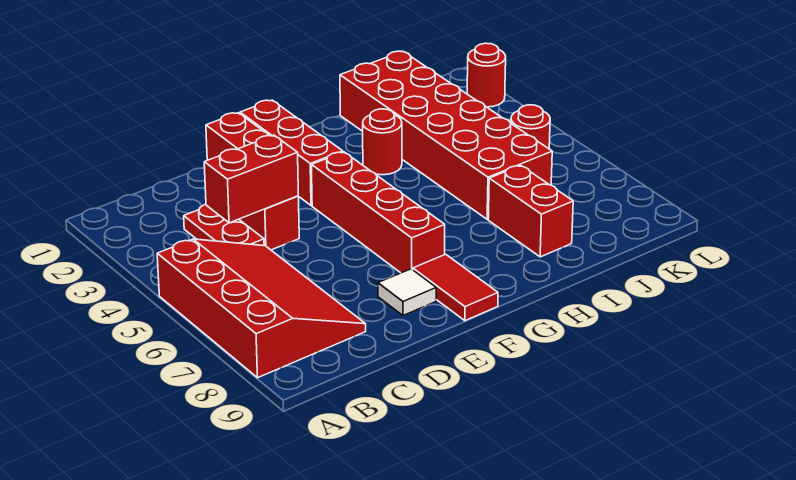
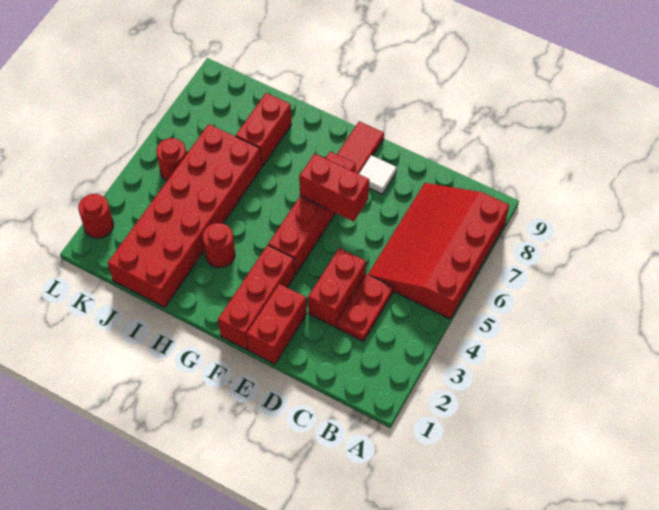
red 1x2 brick [204,135,298,223] -> red 1x2 brick moved to [299,154,369,222]

